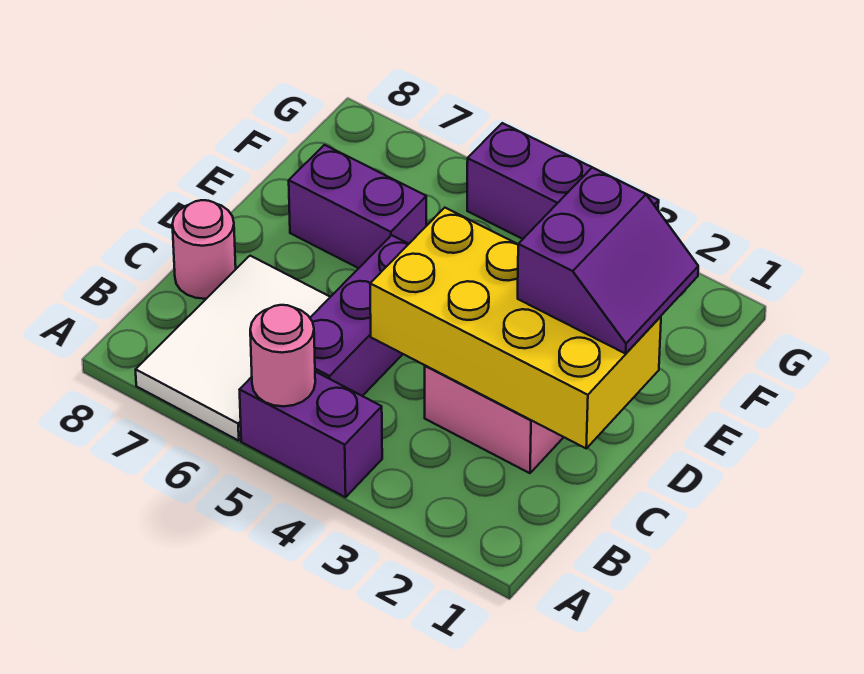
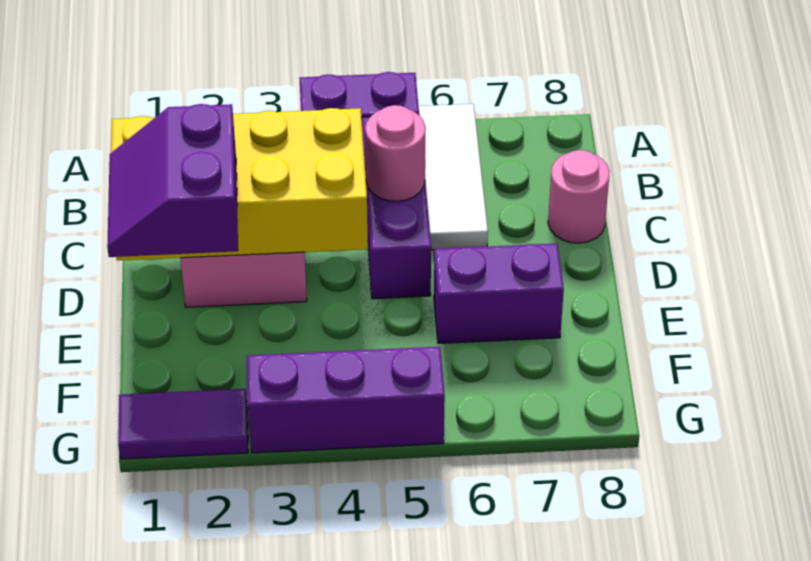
pink 1x1 round brick [250,305,315,406] -> pink 1x1 round brick moved to [365,105,426,201]
white 2x3 tile [135,256,330,440] -> white 1x3 tile [419,104,488,250]
none -> purple 1x2 tile [118,389,248,459]

